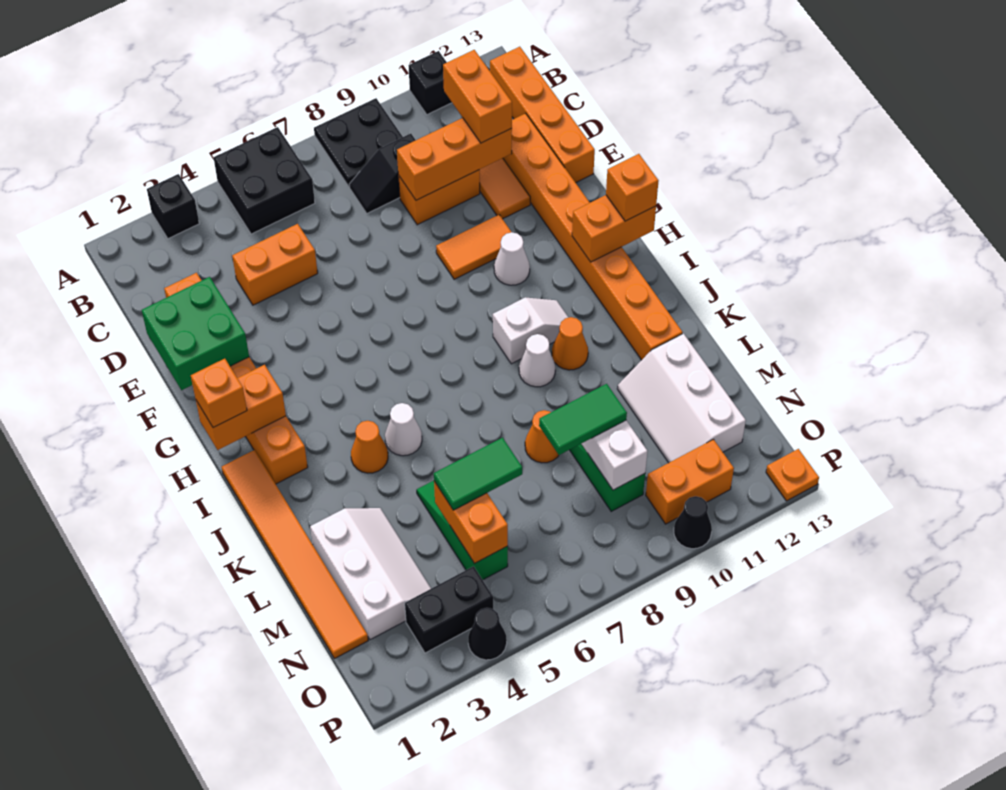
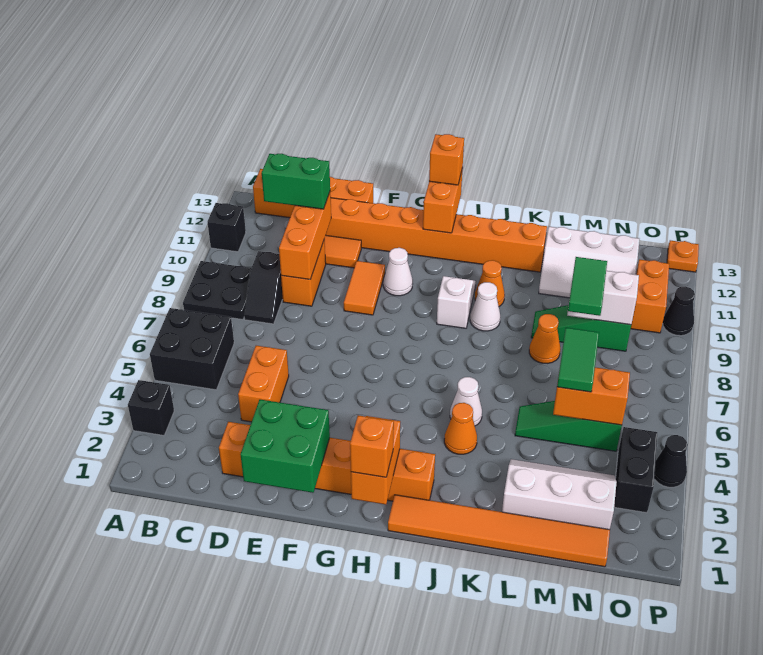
orange 1x2 brick [443,50,512,143] -> green 1x2 brick [262,154,330,209]

